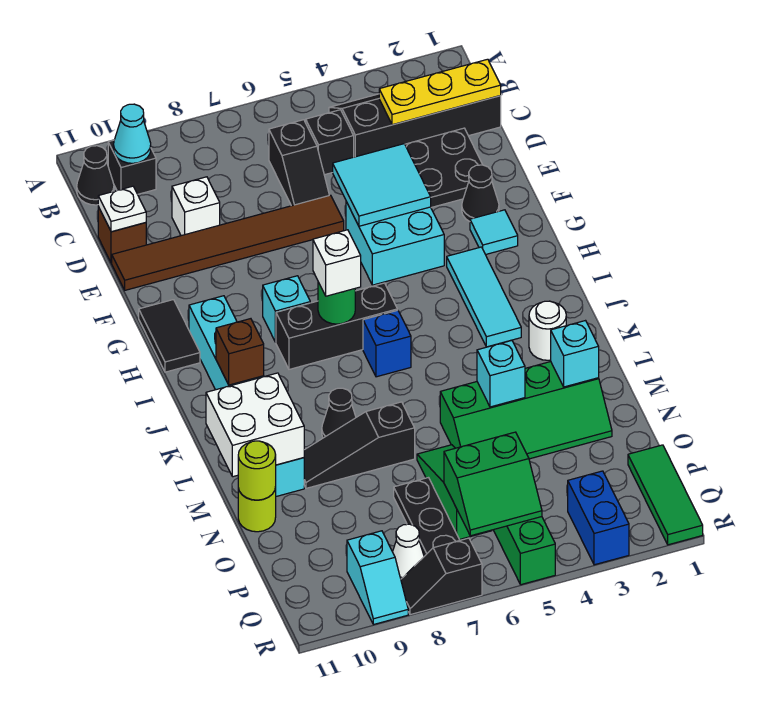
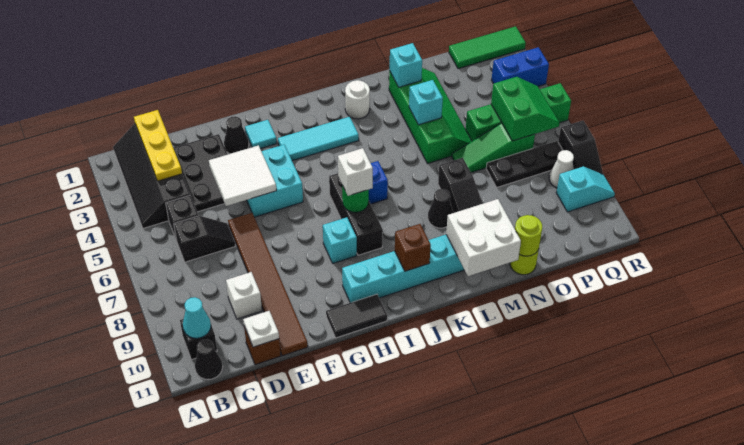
cyan 2x2 tile [333,144,431,226] -> white 2x2 tile [209,145,276,206]

